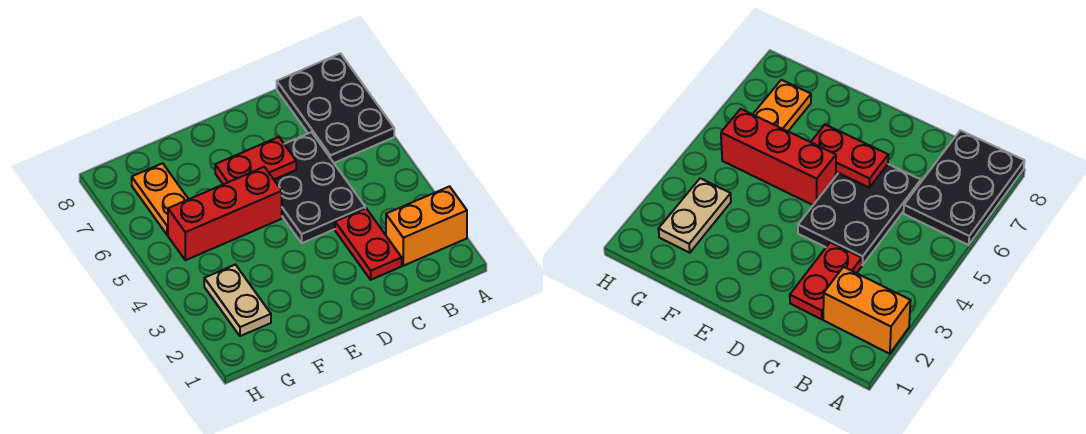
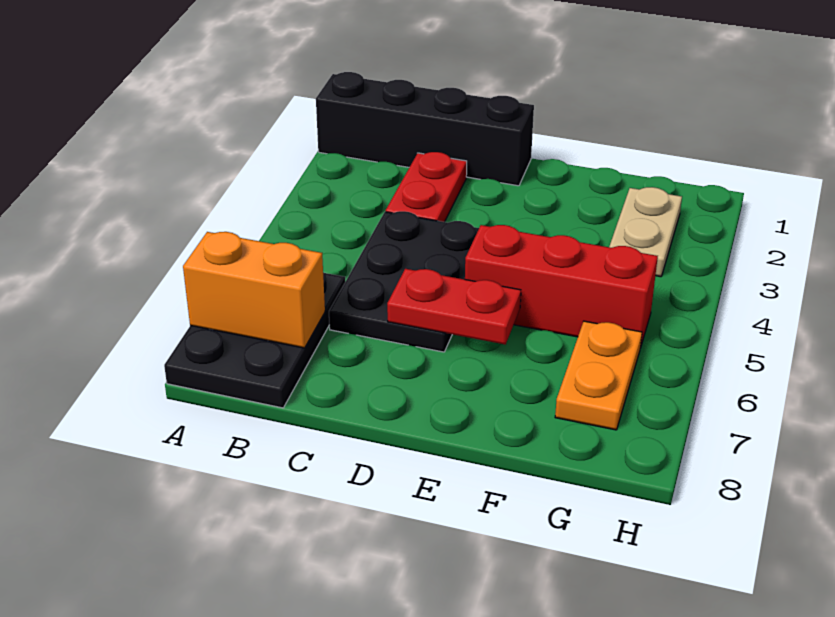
none -> black 1x4 brick [316,72,534,186]
orange 1x2 brick [386,186,467,266] -> orange 1x2 brick moved to [183,232,325,348]

